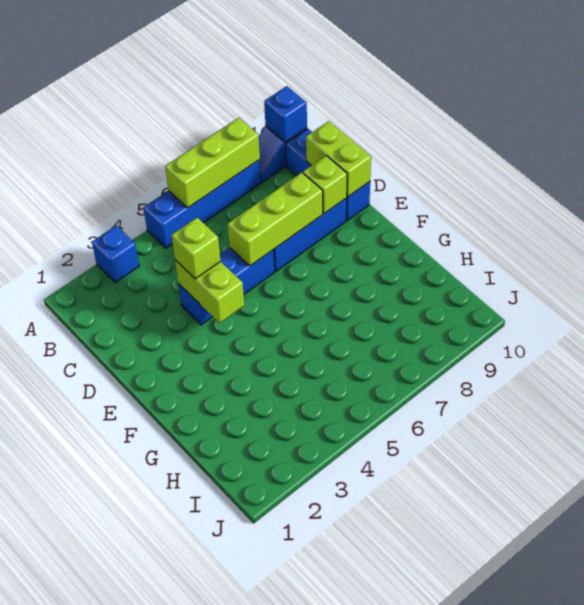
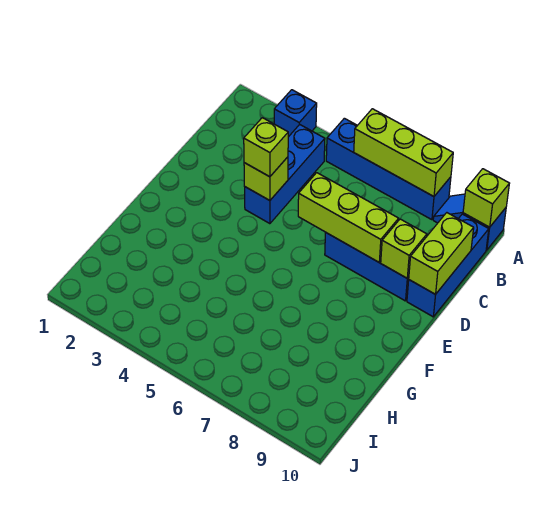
blue 1x1 brick [264,86,307,142] -> lime 1x1 brick [463,169,509,227]
blue 1x3 brick [178,248,275,325] -> blue 1x3 brick turned to [245,124,325,224]
lime 1x2 brick [175,260,244,323] -> lime 1x1 brick [244,157,288,201]

